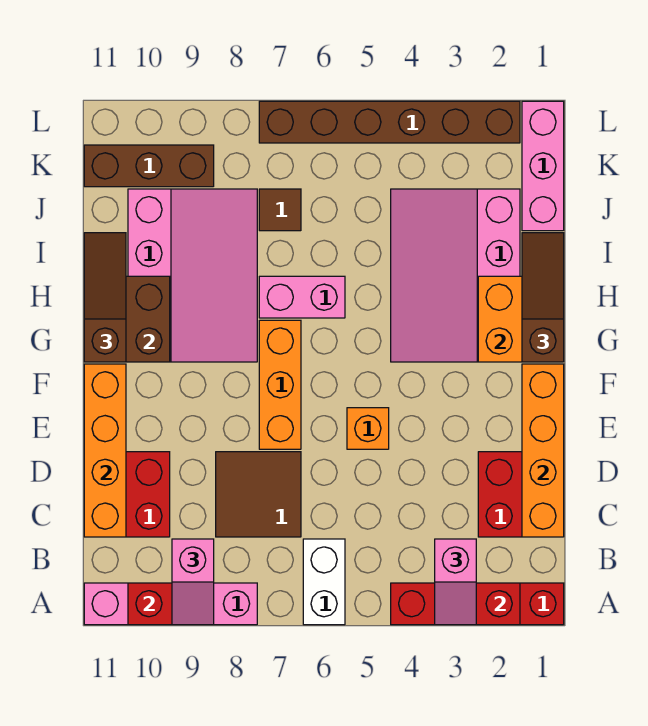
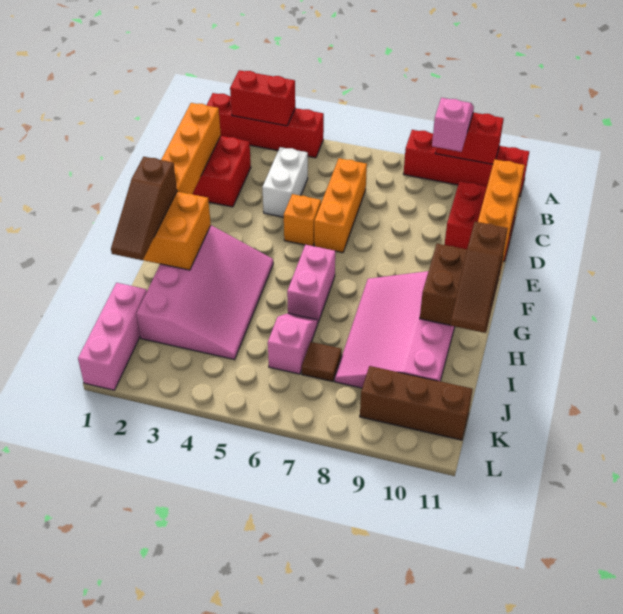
pink 1x2 slope [435,539,476,625] -> pink 1x2 slope moved to [268,313,318,374]
white 1x2 brick [303,539,345,625] -> white 1x2 brick moved to [262,147,308,217]
pink 1x4 brick [84,583,257,625] -> red 1x4 brick [404,130,529,197]
brown 2x2 tile [216,452,301,537] -> none
orange 1x3 brick [259,320,301,449] -> orange 1x3 brick moved to [314,158,367,253]
pink 1x2 brick [259,276,345,318] -> pink 1x2 brick turned to [287,245,335,322]
brown 1x6 brick [259,101,520,143] -> none

